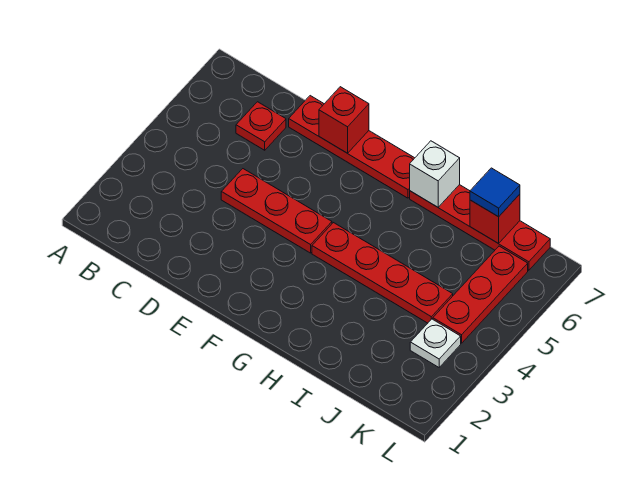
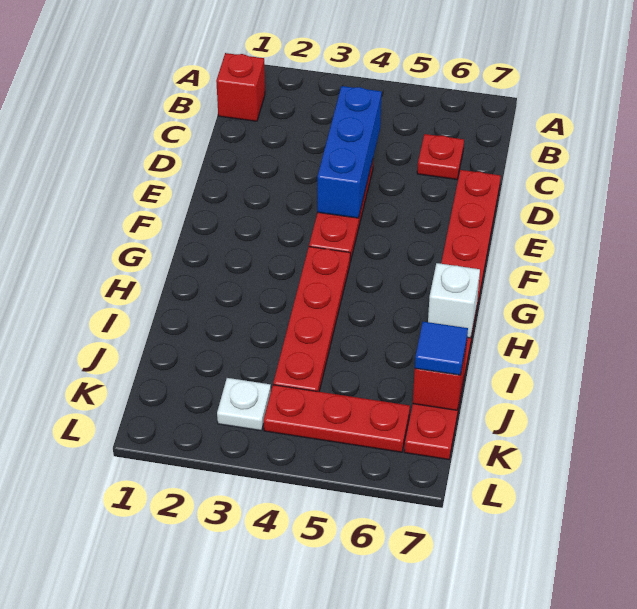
none -> blue 1x3 brick [317,86,382,218]
red 1x1 brick [319,87,369,153] -> red 1x1 brick moved to [216,53,265,121]

